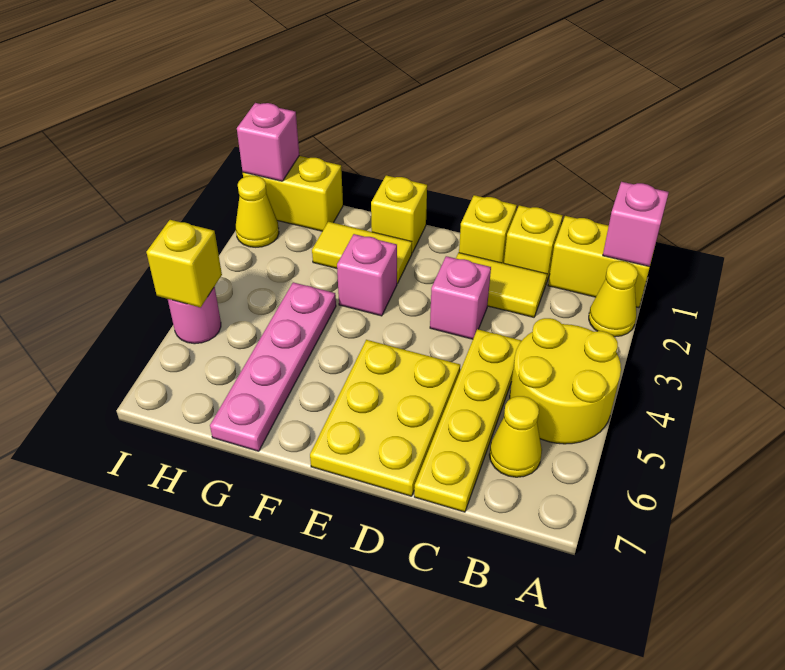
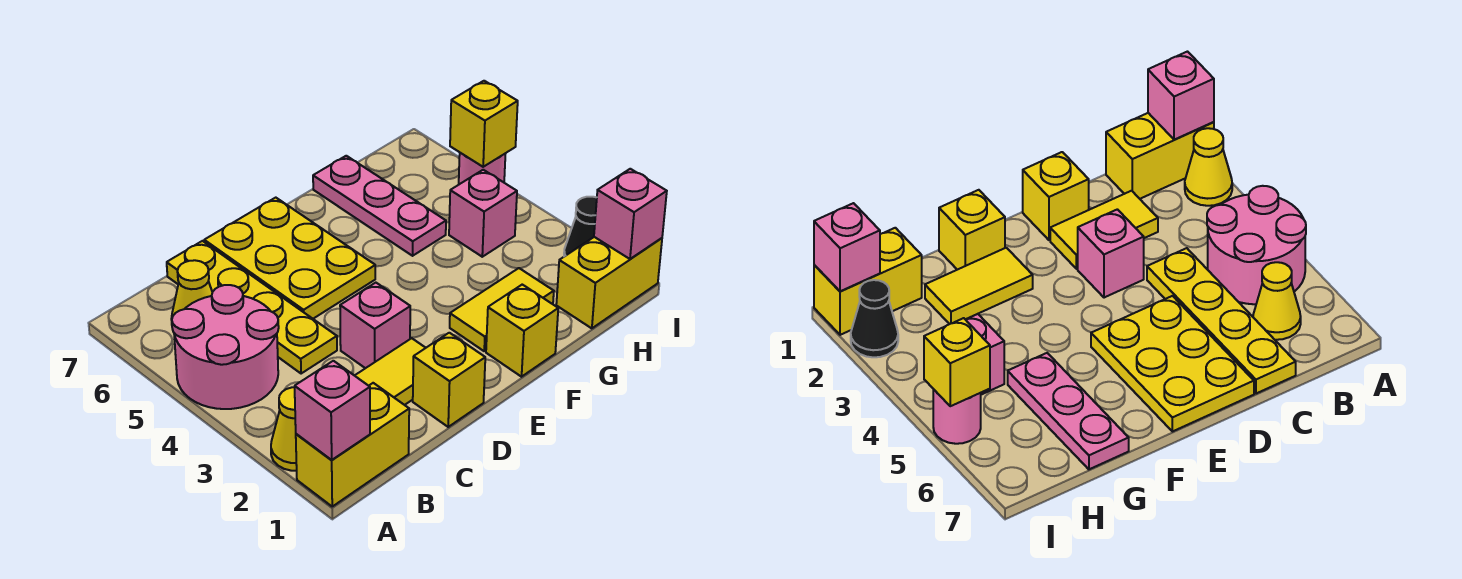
yellow 2x2 round brick [510,318,621,444] -> pink 2x2 round brick [172,285,279,409]
yellow 1x1 brick [504,205,563,283] -> none
pink 1x1 brick [337,234,397,316] -> pink 1x1 brick moved to [449,170,517,257]
pink 1x4 plate [210,282,336,451] -> pink 1x3 plate [313,156,446,256]
yellow 1x1 cone [236,176,279,247] -> black 1x1 cone [564,197,597,257]

